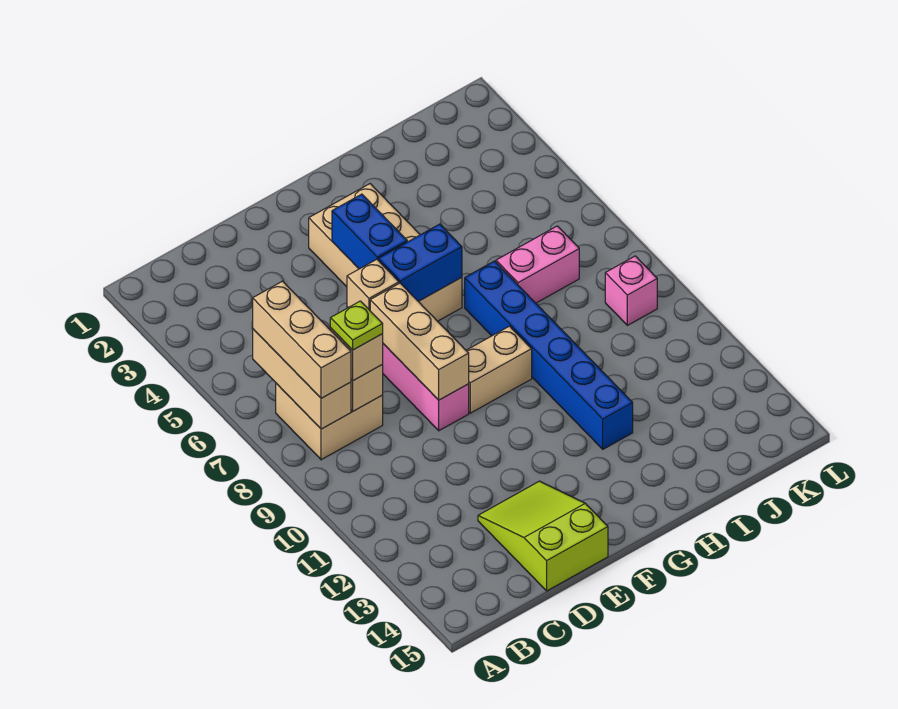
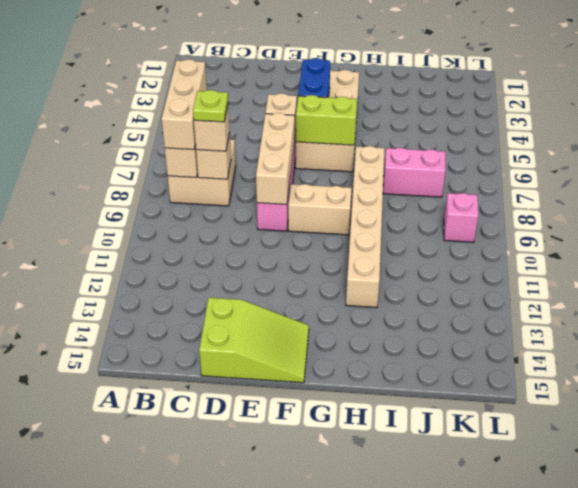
lime 2x3 slope [478,481,608,591] -> lime 2x3 slope turned to [199,298,309,383]
blue 1x2 brick [378,224,462,301] -> lime 1x2 brick [296,95,357,145]
blue 1x6 brick [465,261,633,449] -> tan 1x6 brick [346,146,385,308]

